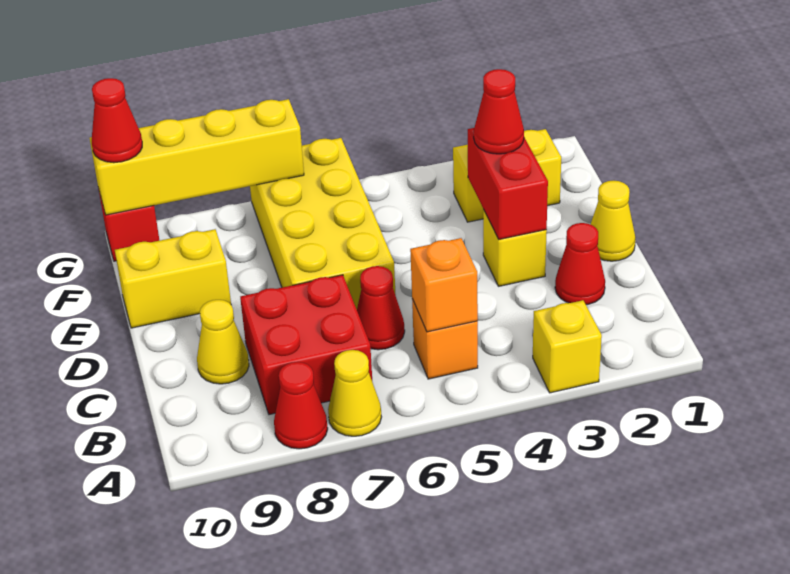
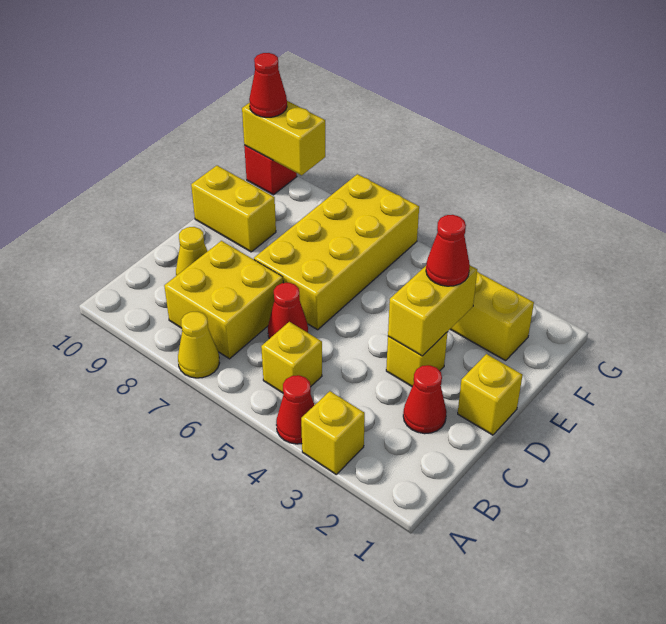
red 1x1 cone [274,362,328,449] -> red 1x1 cone moved to [276,375,314,444]
orange 1x1 brick [412,299,478,379] -> yellow 1x1 brick [261,322,322,393]
orange 1x1 brick [410,238,478,332] -> none
red 2x2 brick [240,275,372,415] -> yellow 2x2 brick [164,241,283,359]
yellow 1x1 cone [591,180,636,261] -> yellow 1x1 brick [458,354,523,435]
red 1x2 brick [468,128,548,239] -> yellow 1x2 brick [388,266,477,356]
yellow 1x4 brick [89,99,304,215] -> yellow 1x2 brick [242,101,325,175]

